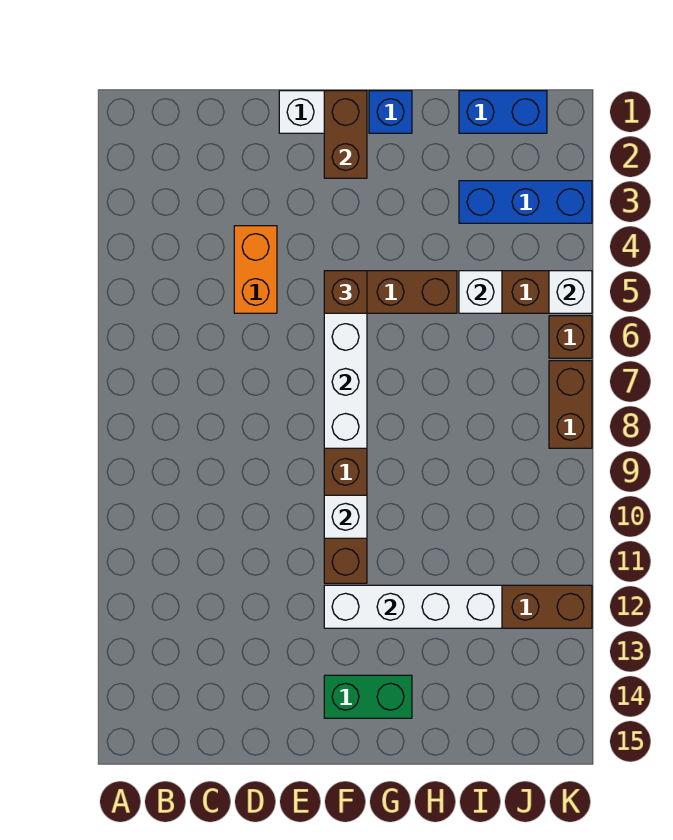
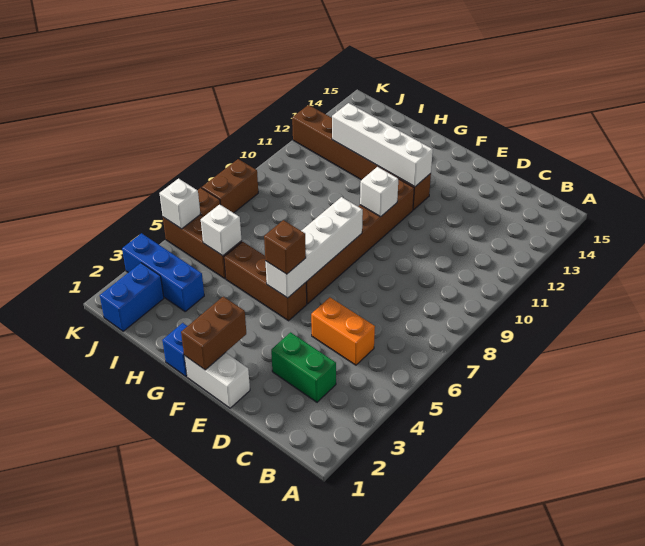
orange 1x2 brick [234,226,277,313] -> orange 1x2 brick turned to [311,297,375,365]
green 1x2 brick [324,675,412,718] -> green 1x2 brick moved to [271,332,336,402]
blue 1x2 brick [459,91,547,133] -> blue 1x2 brick turned to [100,263,164,331]

